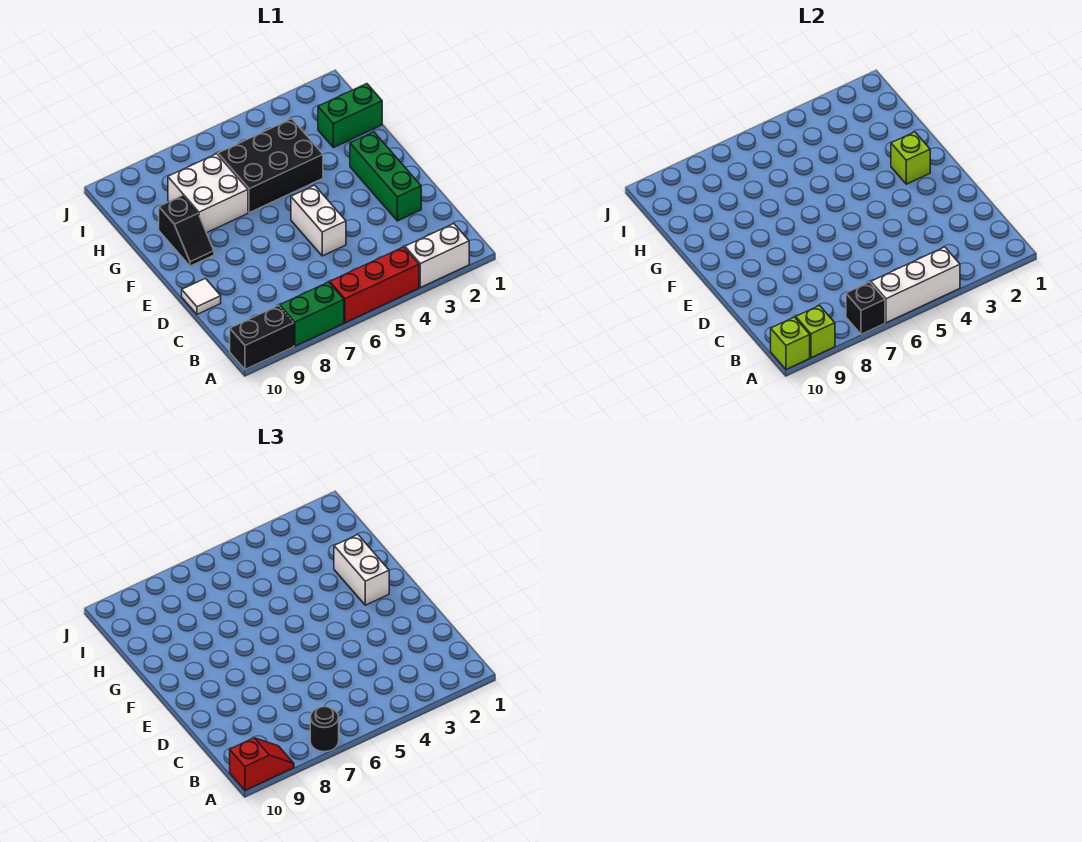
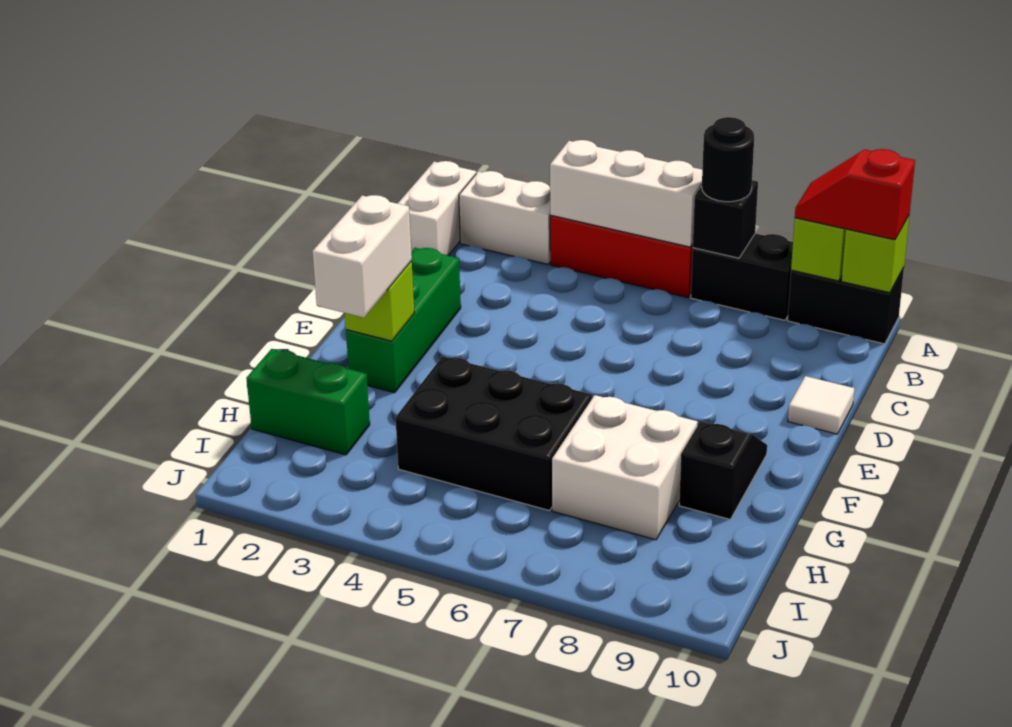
green 1x2 brick [280,282,344,346] -> black 1x2 brick [691,233,793,320]
white 1x2 brick [291,185,346,256] -> white 1x2 brick moved to [398,161,476,255]

